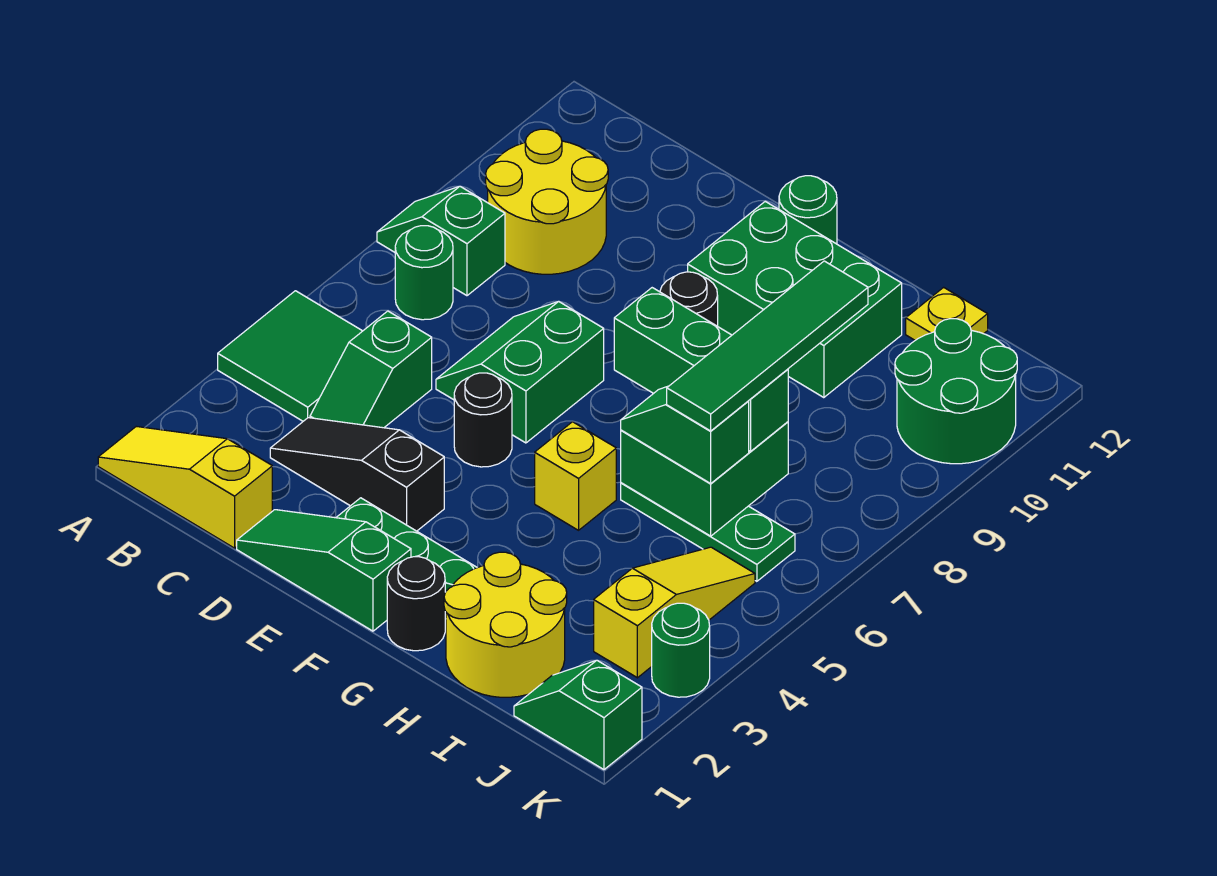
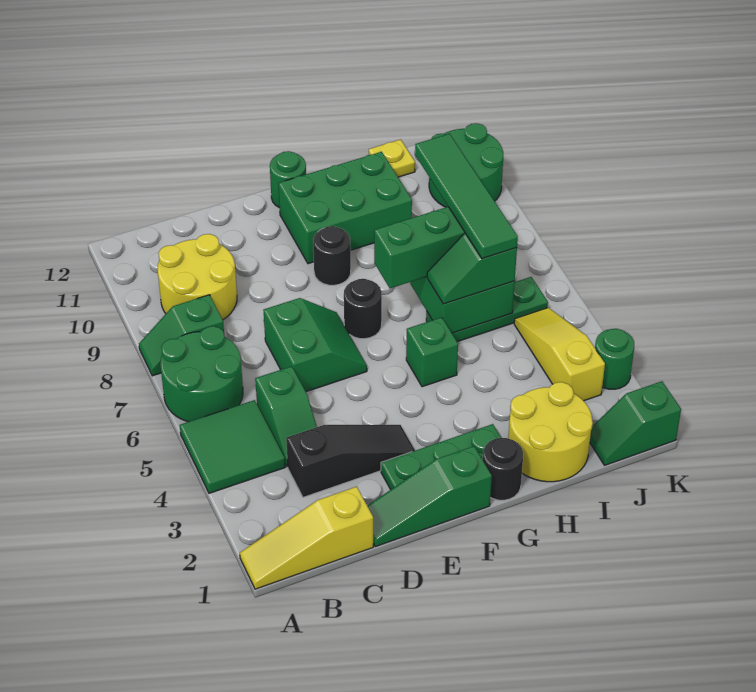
green 1x1 round brick [395,226,453,320] -> green 2x2 round brick [160,326,243,422]
black 1x3 slope [270,418,444,531] -> black 1x3 slope turned to [286,425,415,497]
green 2x2 slope [436,301,604,443] -> green 2x2 slope turned to [263,298,367,392]
black 1x1 round brick [454,373,512,467] -> black 1x1 round brick moved to [344,279,382,339]
yellow 1x1 brick [535,422,616,530] -> green 1x1 brick [406,317,458,387]

